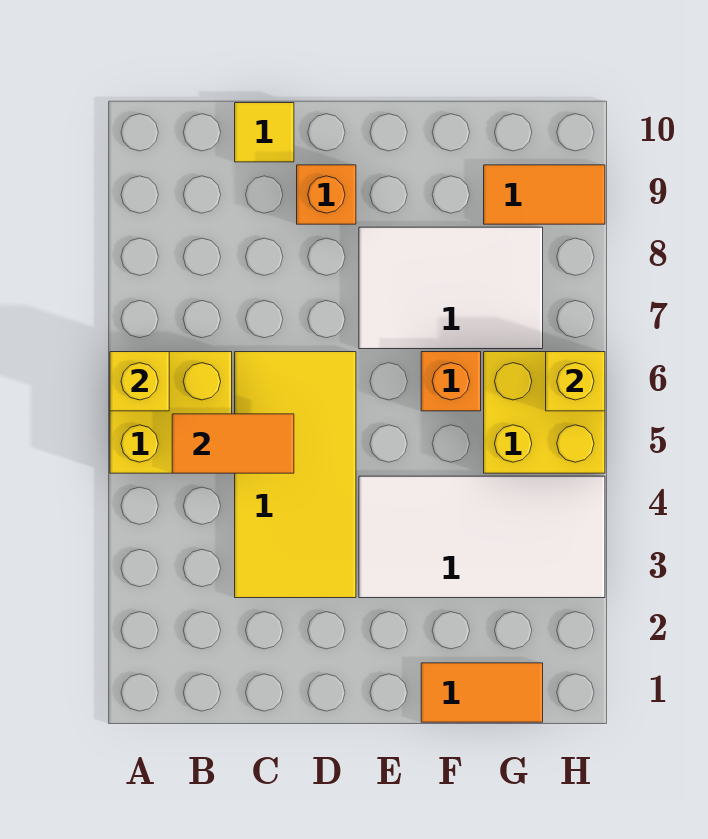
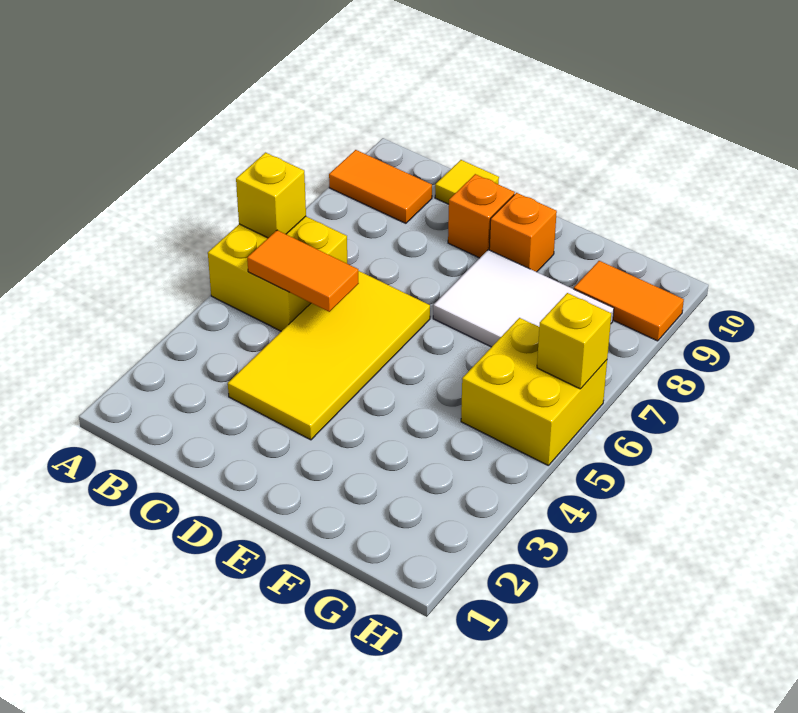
white 2x4 tile [359,476,605,598] -> none
orange 1x2 tile [421,663,543,722] -> orange 1x2 tile moved to [329,150,432,223]
orange 1x1 brick [421,352,481,411] -> orange 1x1 brick moved to [489,193,557,272]

